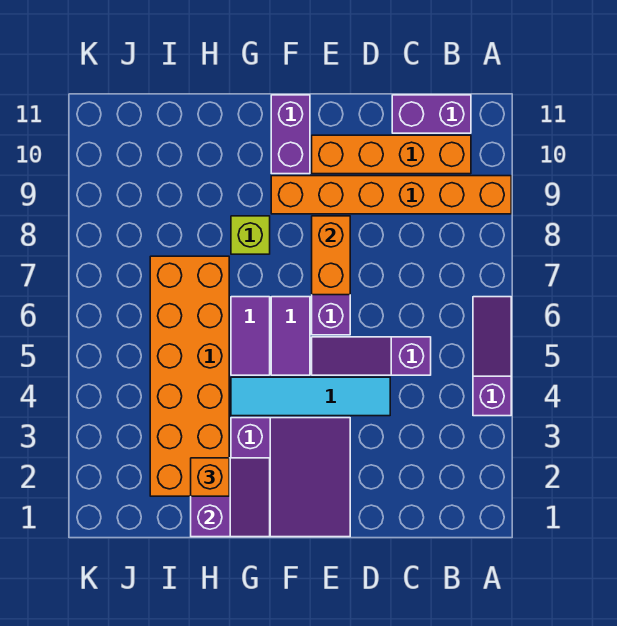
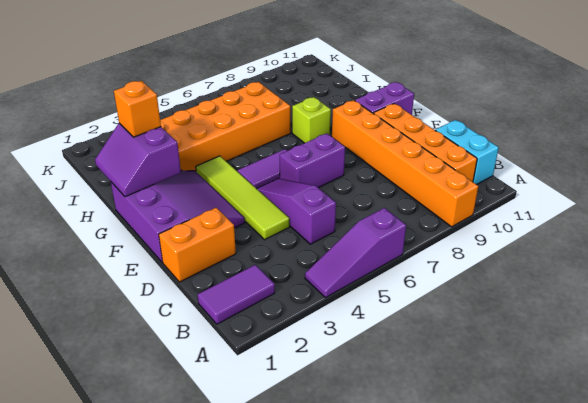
purple 1x3 slope [473,297,511,416] -> purple 1x3 slope turned to [305,208,406,298]
purple 1x2 brick [392,95,471,133] -> cyan 1x2 brick [435,120,499,185]
cyan 1x4 tile [231,377,390,416] -> lime 1x4 tile [196,156,290,240]
purple 3x3 slope [231,418,350,537] -> purple 3x3 slope turned to [111,170,245,263]
orange 1x2 brick [312,216,350,295] -> orange 1x2 brick moved to [159,208,236,282]
purple 2x2 slope [191,458,270,537] -> purple 2x2 slope turned to [95,123,181,197]
purple 1x2 tile [231,297,270,375] -> purple 1x2 tile moved to [198,265,275,324]

